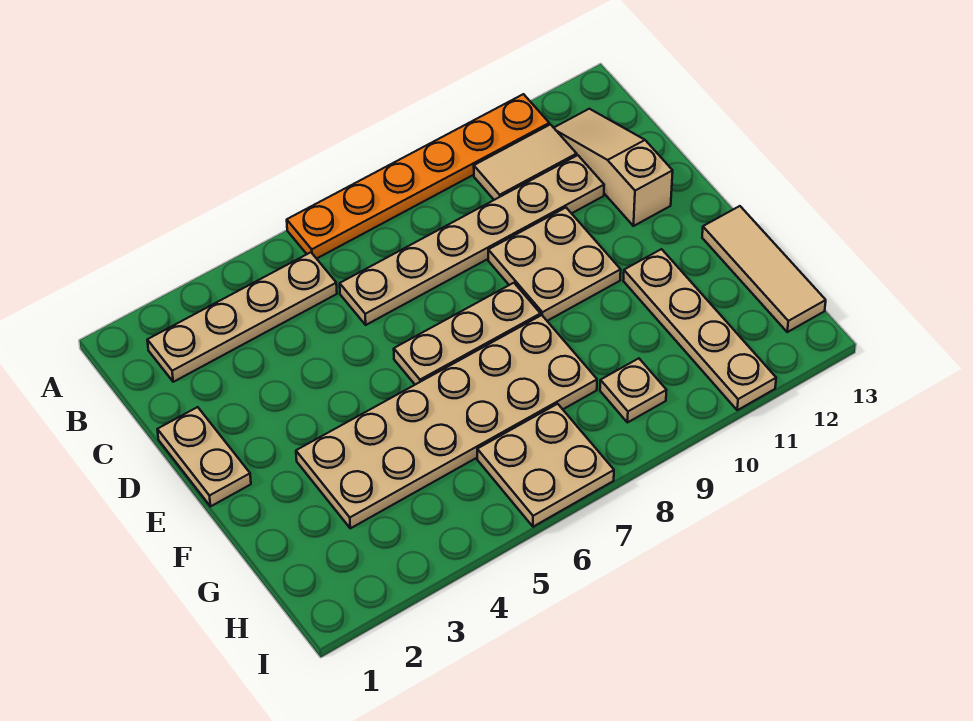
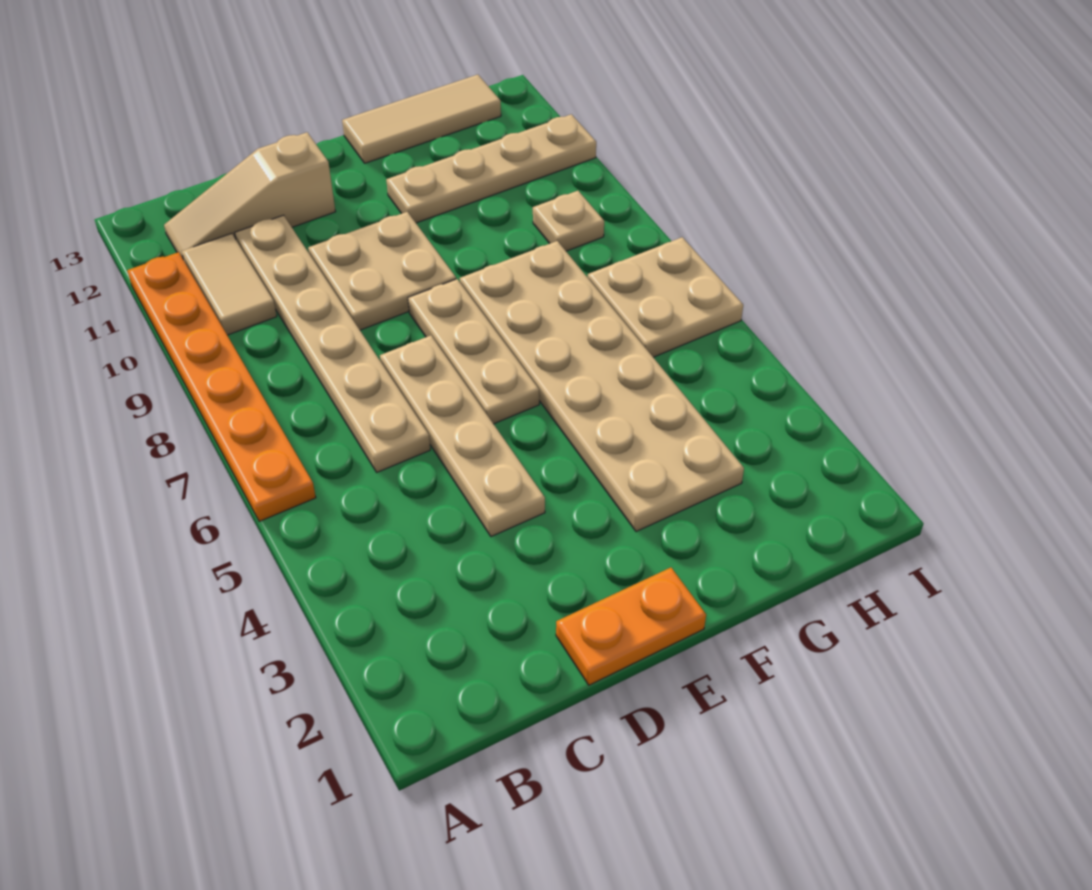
tan 1x4 plate [147,252,337,382] -> tan 1x4 plate moved to [380,335,545,537]
tan 1x2 plate [157,407,251,506] -> orange 1x2 plate [556,568,706,685]

